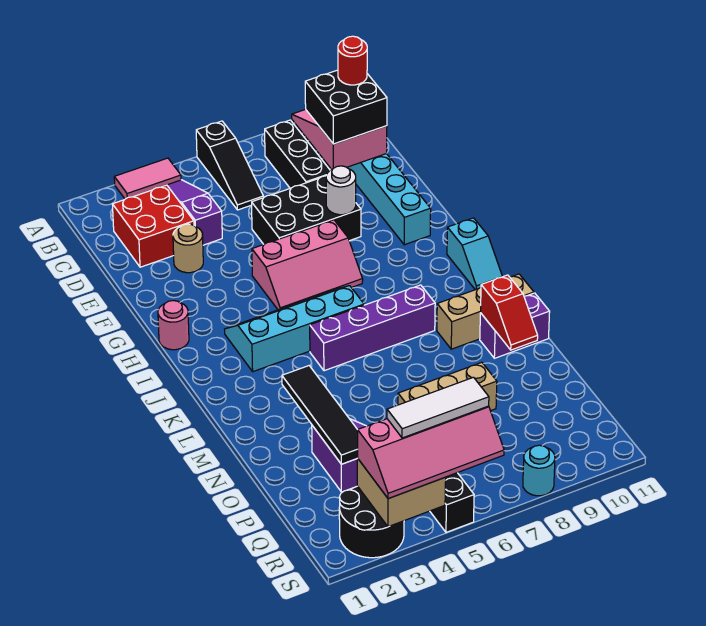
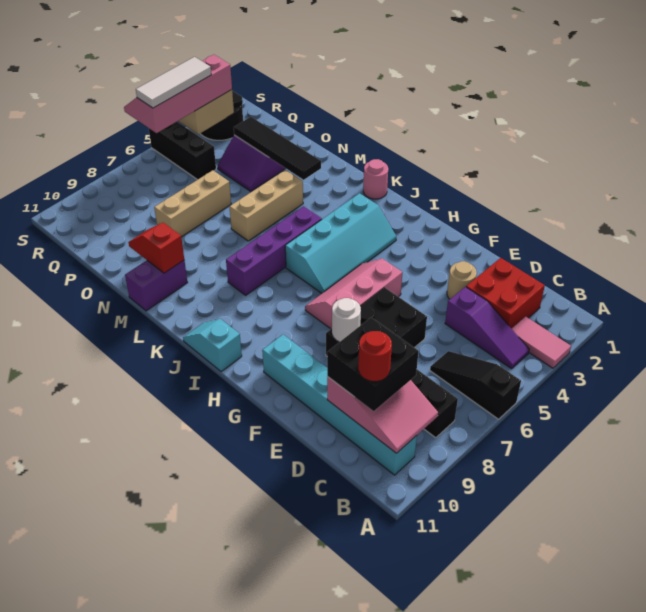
pink 1x2 tile [114,158,181,199] -> pink 1x2 tile turned to [512,317,571,368]
pink 1x1 round brick [158,301,189,350] -> pink 1x1 round brick moved to [363,159,388,199]
tan 1x3 brick [437,274,534,349] -> tan 1x3 brick moved to [230,170,303,241]
cyan 1x1 round brick [523,445,555,496] -> none

